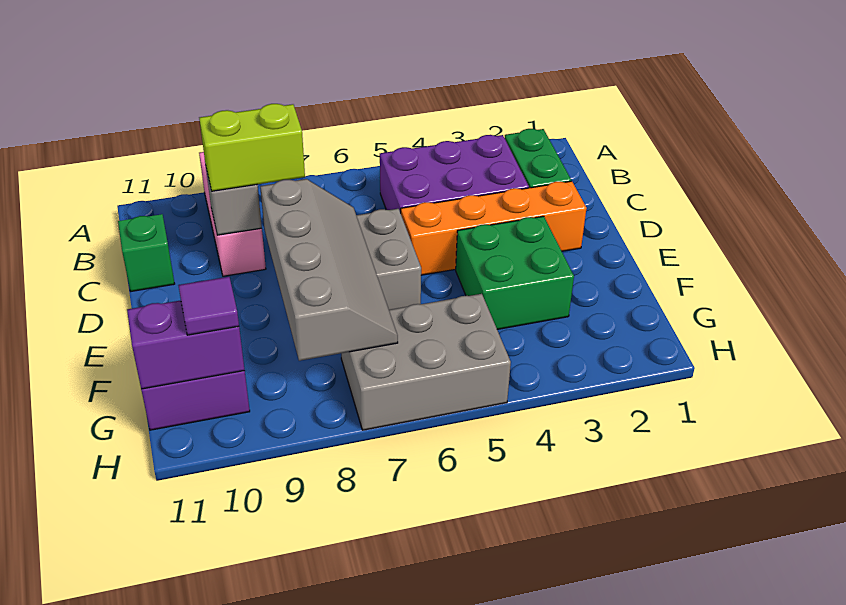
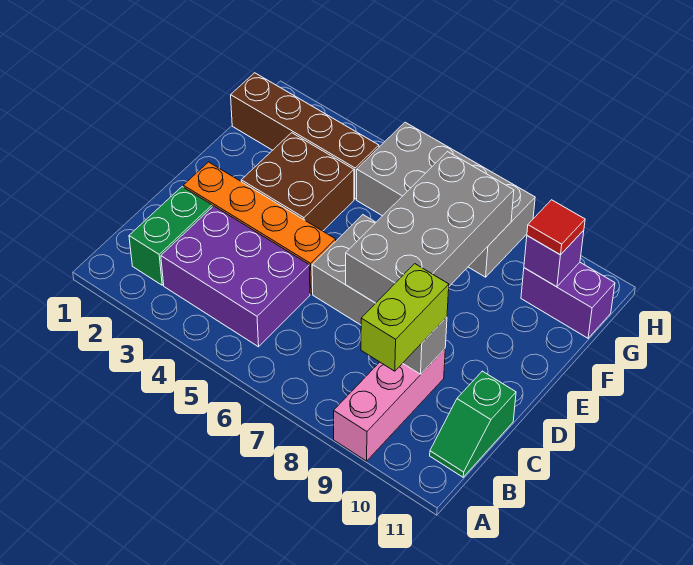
lime 1x2 brick [199,104,305,191] -> lime 1x2 brick turned to [361,264,449,371]
grey 2x4 slope [260,179,398,361] -> grey 2x4 brick [346,152,514,303]
green 2x2 brick [456,216,574,329] -> brown 2x2 brick [241,133,354,231]
none -> brown 1x4 brick [231,73,379,199]
grey 2x3 brick [341,294,511,430] -> grey 2x4 brick [357,122,535,277]
purple 1x2 brick [127,300,245,389] -> purple 1x1 brick [524,230,584,287]
purple 1x1 tile [178,277,239,335] -> red 1x1 tile [527,200,585,255]

